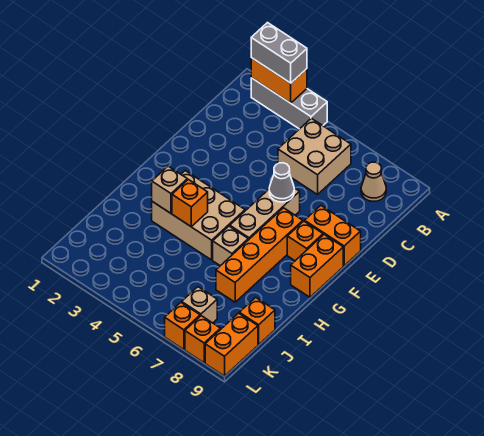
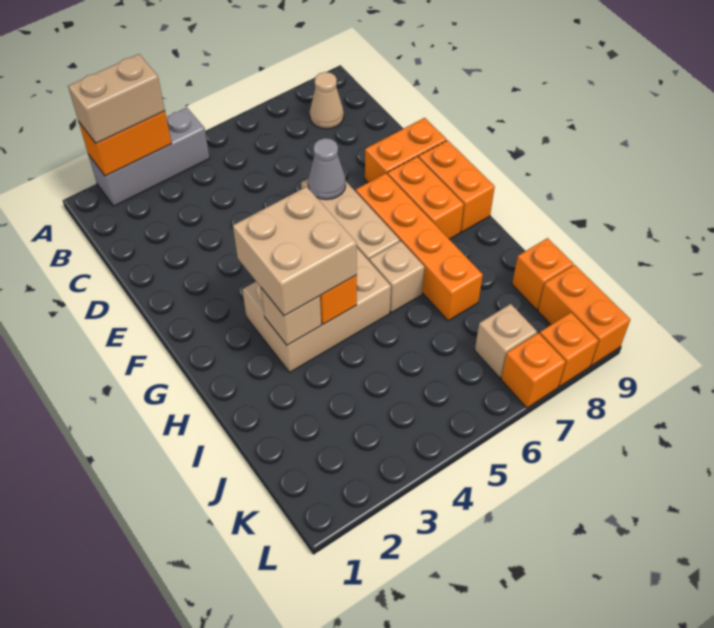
grey 1x2 brick [251,23,307,83] -> tan 1x2 brick [68,54,165,143]
tan 2x2 brick [278,118,351,195] -> tan 2x2 brick moved to [233,187,357,316]
orange 1x1 brick [287,221,323,261] -> orange 1x2 brick [388,157,464,239]

